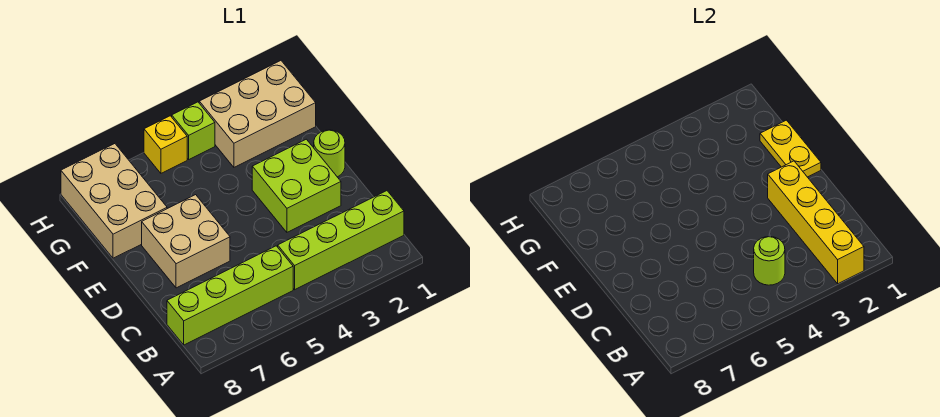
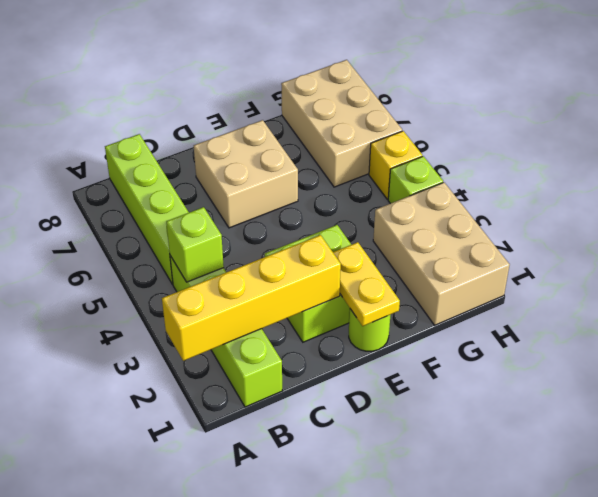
lime 1x1 round brick [754,237,785,285] -> lime 1x1 brick [166,207,224,282]
yellow 1x2 plate [760,120,821,177] -> yellow 1x2 plate turned to [333,242,400,326]
tan 2x3 brick [61,144,167,258] -> tan 2x3 brick turned to [281,60,402,187]

